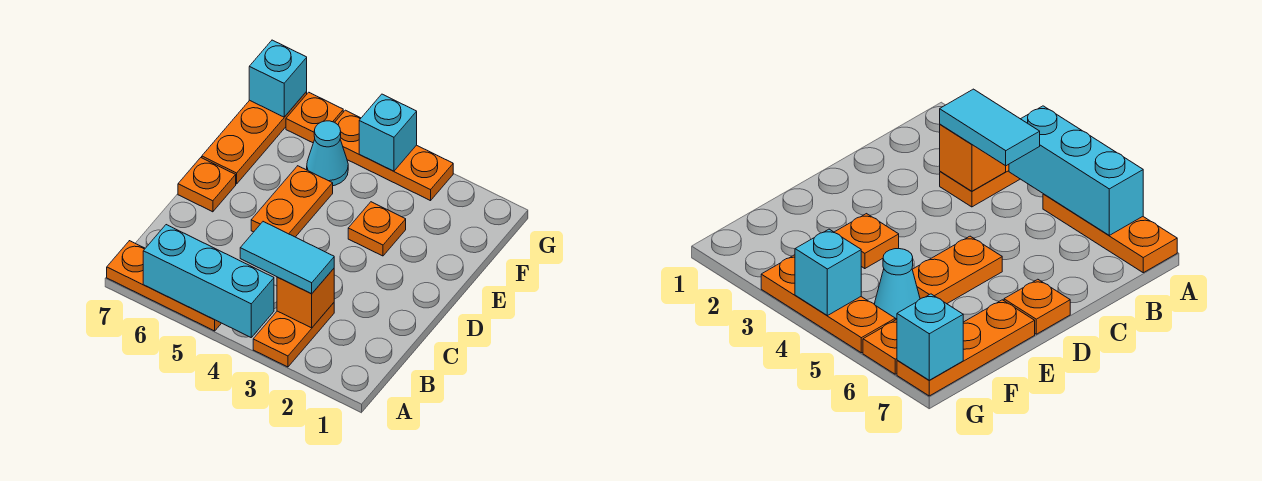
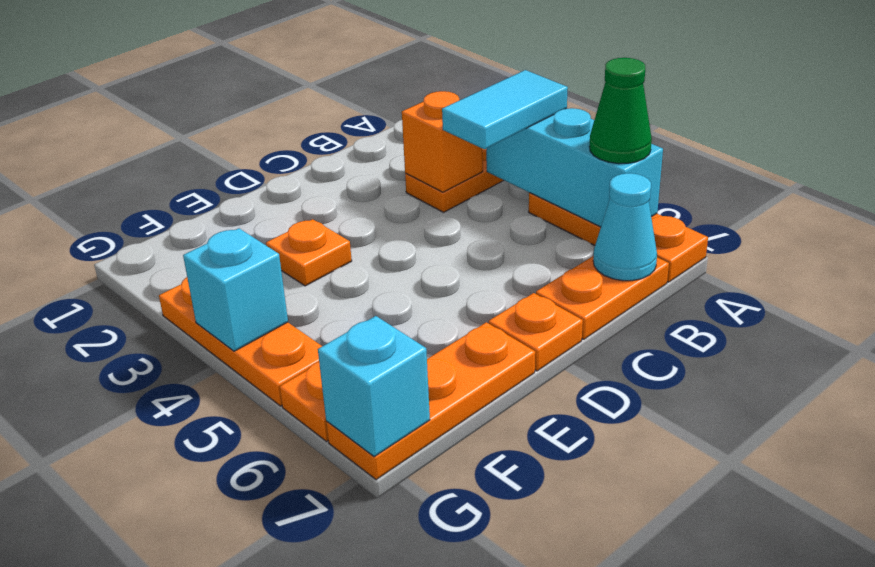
none -> green 1x1 cone [589,58,652,164]
cyan 1x2 tile [240,222,334,294] -> cyan 1x2 tile turned to [442,70,568,149]
orange 1x2 plate [251,166,333,237] -> orange 1x2 plate moved to [536,256,669,340]
cyan 1x1 cone [307,121,348,186] -> cyan 1x1 cone moved to [593,173,657,281]

